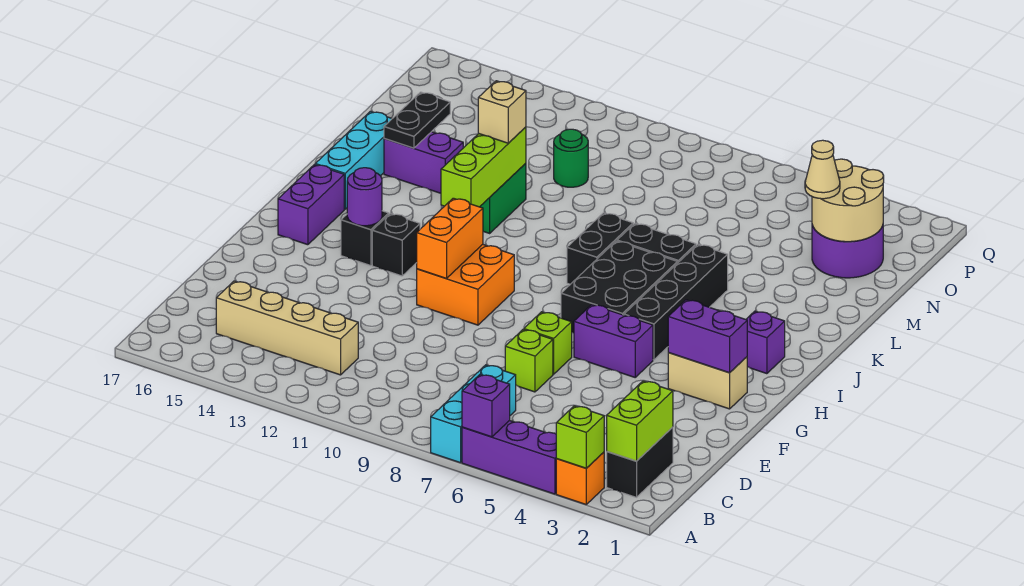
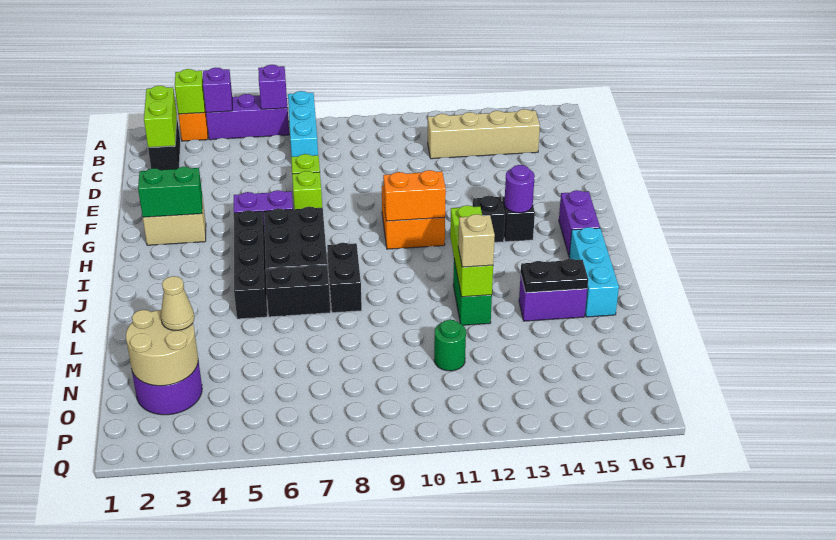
purple 1x2 brick [668,300,747,373] -> green 1x2 brick [138,167,202,217]
orange 1x2 brick [417,198,483,278] -> orange 1x2 brick turned to [383,170,446,221]
purple 1x1 brick [746,311,785,374] -> purple 1x1 brick moved to [203,68,232,113]
black 1x2 plate [384,92,450,148] -> black 1x2 plate turned to [521,259,588,293]

